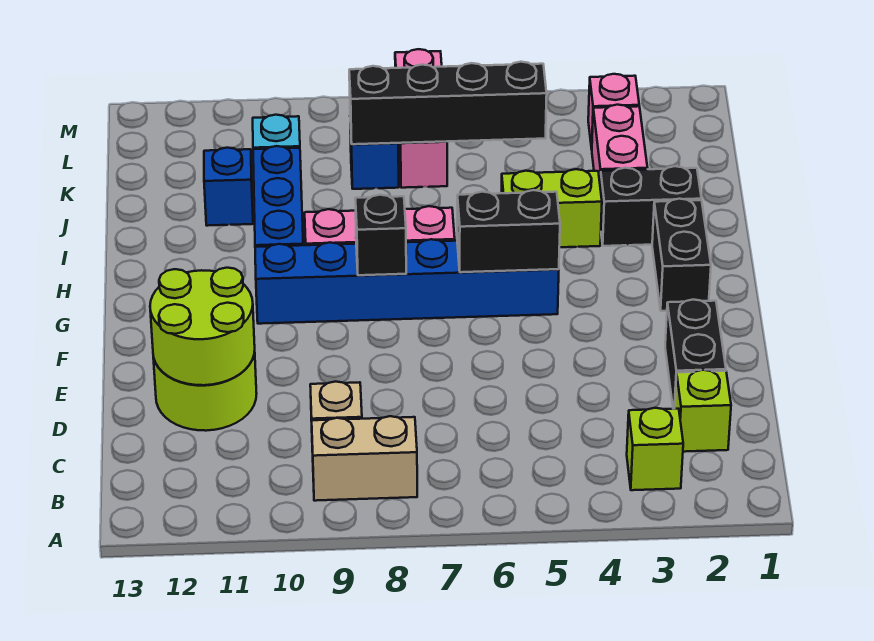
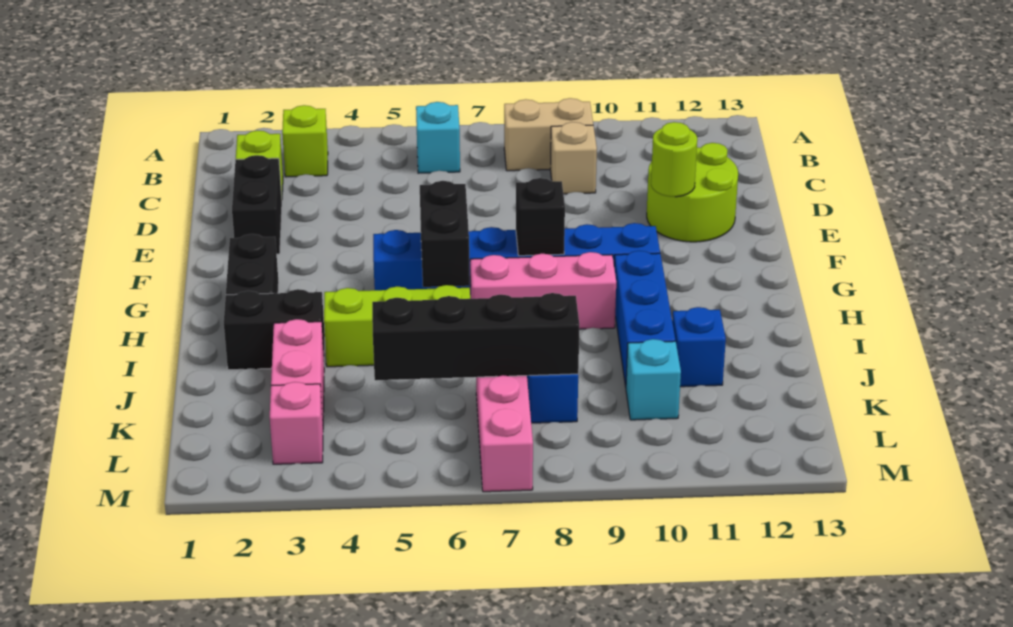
none -> cyan 1x1 brick [416,102,460,173]
lime 2x2 round brick [150,268,255,385] -> lime 1x1 round brick [651,122,697,197]
black 1x2 brick [457,190,560,272] -> black 1x2 brick turned to [420,181,470,287]
lime 1x2 brick [502,169,602,247] -> lime 1x3 brick [324,285,470,367]

